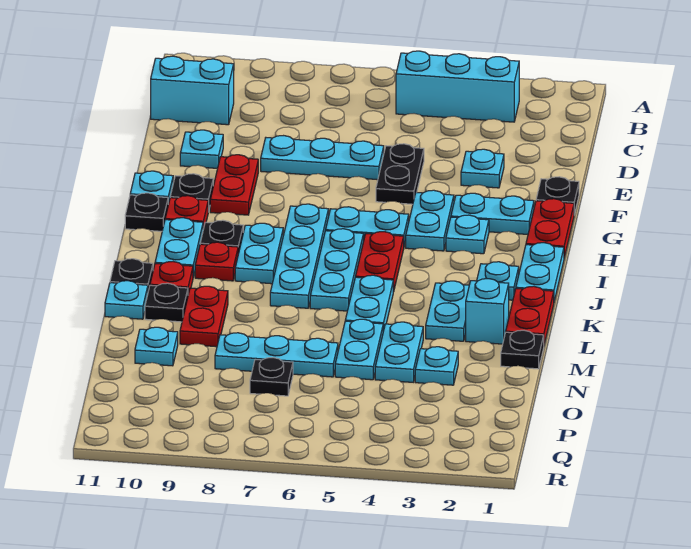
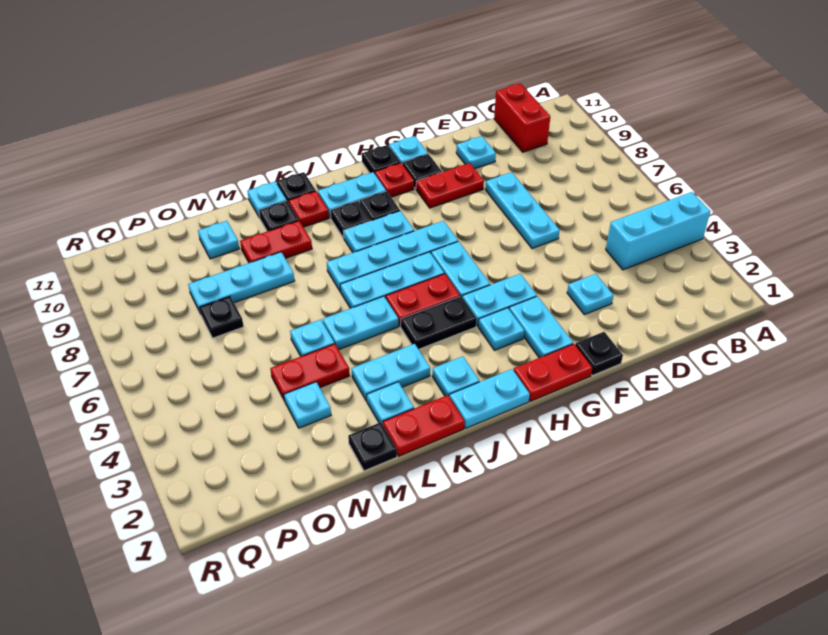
cyan 1x3 brick [396,51,519,122] -> cyan 1x3 brick turned to [606,192,710,270]
cyan 1x2 brick [151,56,234,125] -> red 1x2 brick [494,83,550,152]
black 1x2 plate [376,144,424,204] -> black 1x2 plate moved to [401,296,477,349]
red 1x1 plate [195,242,238,281] -> black 1x1 plate [330,201,371,238]
cyan 1x1 brick [466,279,509,344] -> cyan 1x1 plate [367,382,414,424]
cyan 1x2 plate [375,322,423,382] -> red 1x2 plate [270,344,350,401]
cyan 1x2 plate [335,319,383,380] -> cyan 1x1 plate [290,320,335,356]
cyan 1x3 plate [215,333,338,377] -> cyan 1x3 plate turned to [188,252,294,314]

